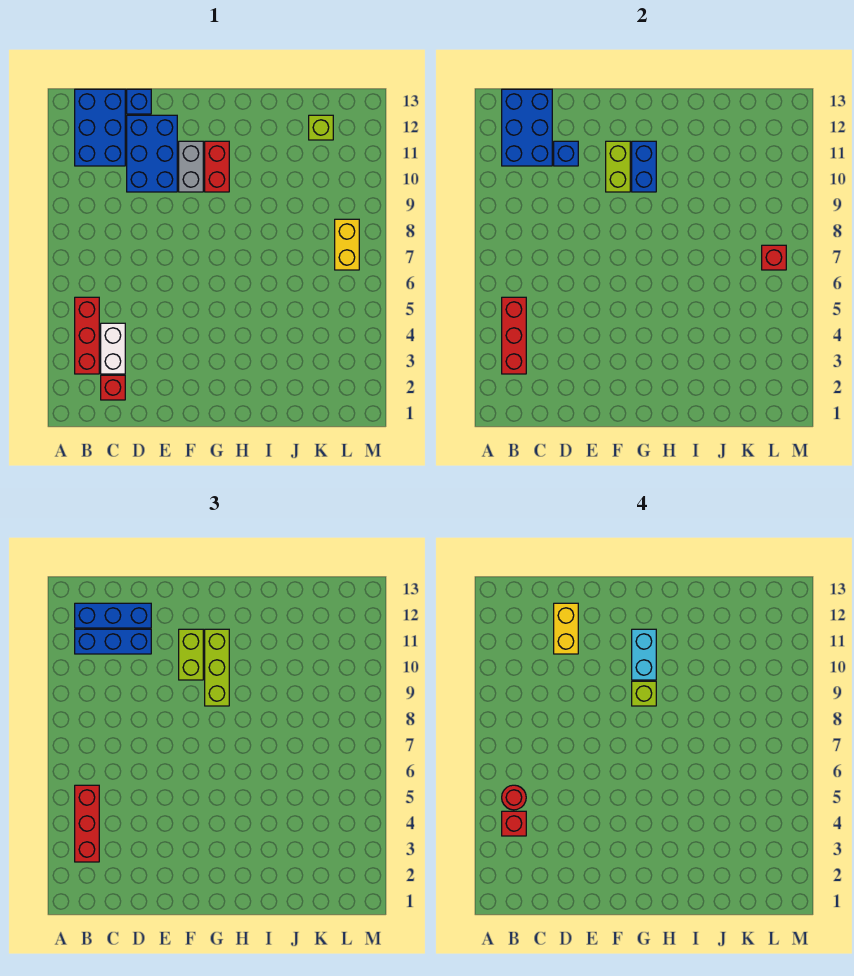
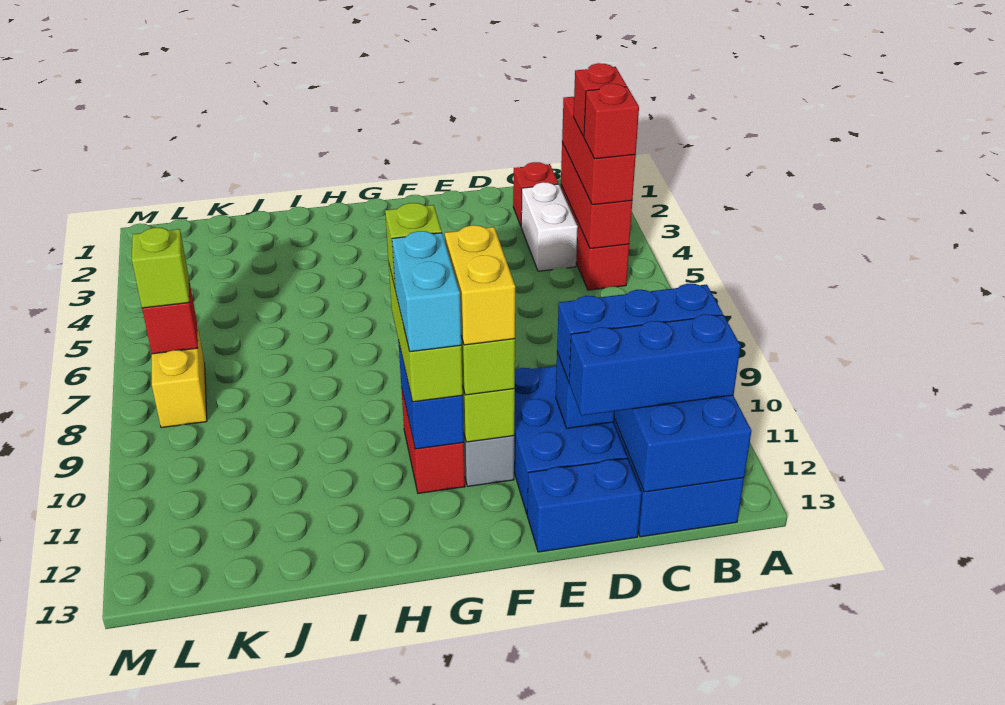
red 1x1 round brick [502,785,526,810] -> red 1x1 brick [584,84,639,159]
yellow 1x2 brick [554,603,578,654] -> yellow 1x2 brick moved to [445,225,515,345]
blue 1x1 brick [127,89,151,114] -> blue 1x2 brick [527,458,642,552]
lime 1x1 brick [309,115,333,140] -> lime 1x1 brick moved to [132,228,189,308]

